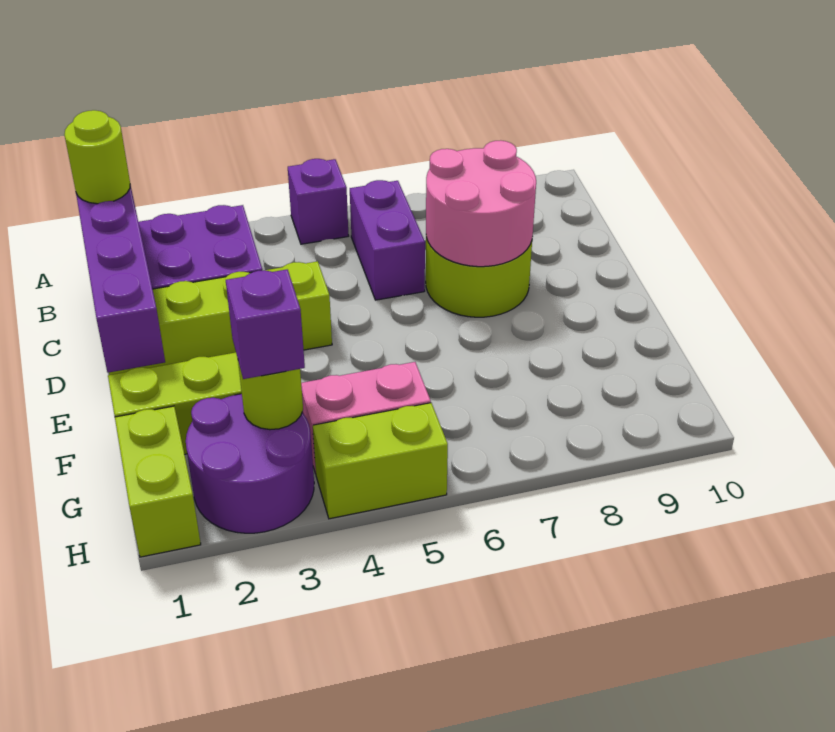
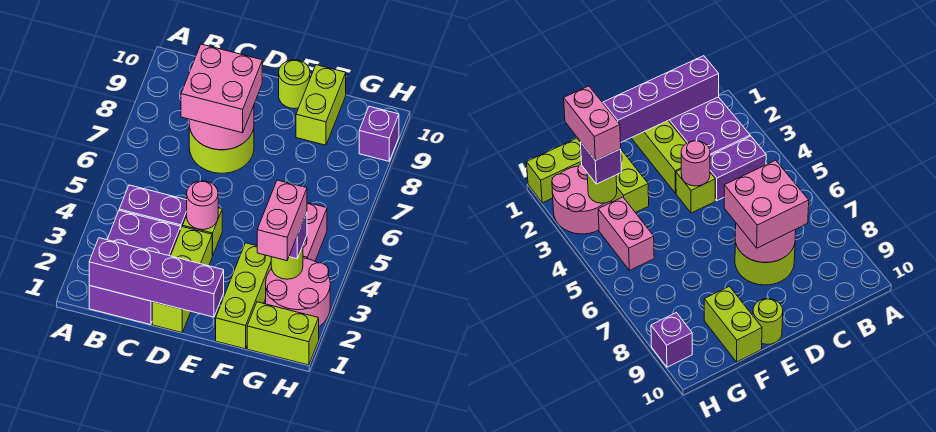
purple 1x1 brick [288,159,349,244] -> purple 1x1 brick moved to [359,106,399,161]
lime 1x1 round brick [64,110,130,204] -> lime 1x1 round brick moved to [279,60,310,109]
purple 1x2 brick [350,180,425,300] -> purple 1x2 brick moved to [119,185,187,228]
none -> pink 2x2 brick [181,44,262,133]
none -> pink 1x1 round brick [187,181,218,230]
purple 2x2 round brick [186,394,314,533] -> pink 2x2 round brick [266,258,330,326]
none -> pink 1x2 brick [257,180,307,261]
lime 1x2 brick [313,403,448,519] -> lime 1x2 brick moved to [296,65,346,145]

